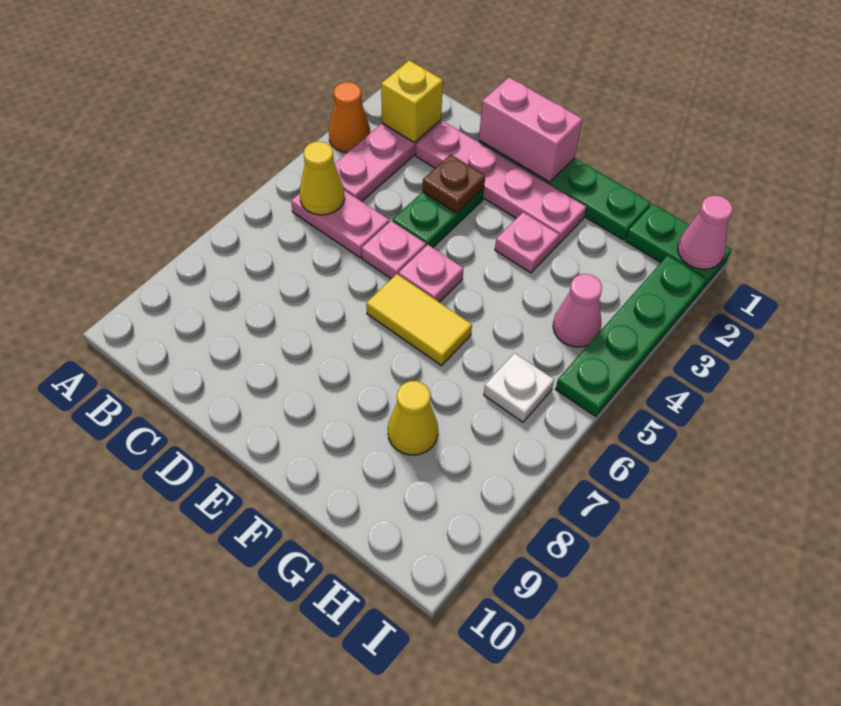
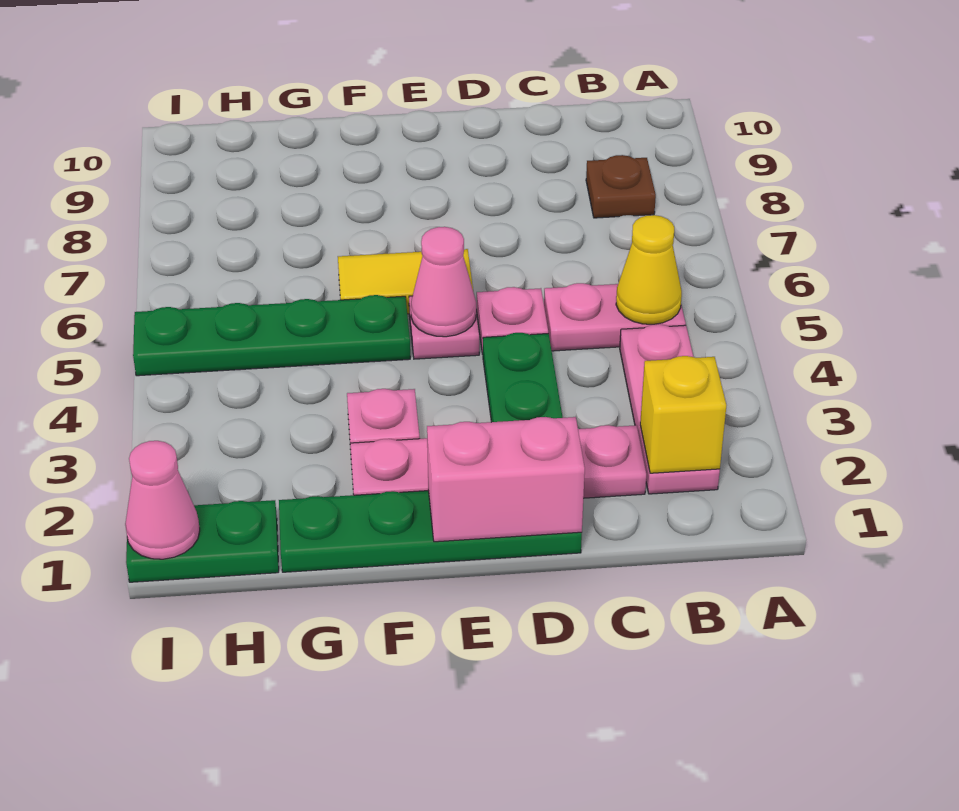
orange 1x1 cone [329,82,370,153] -> none
brown 1x1 plate [422,154,485,213] -> brown 1x1 plate moved to [586,155,656,218]
yellow 1x1 cone [388,381,438,455] -> none
pink 1x1 cone [553,274,602,347] -> pink 1x1 cone moved to [411,227,476,337]
white 1x1 plate [484,353,554,422] -> none
green 1x4 plate [555,255,707,417] -> green 1x4 plate turned to [133,295,410,376]

